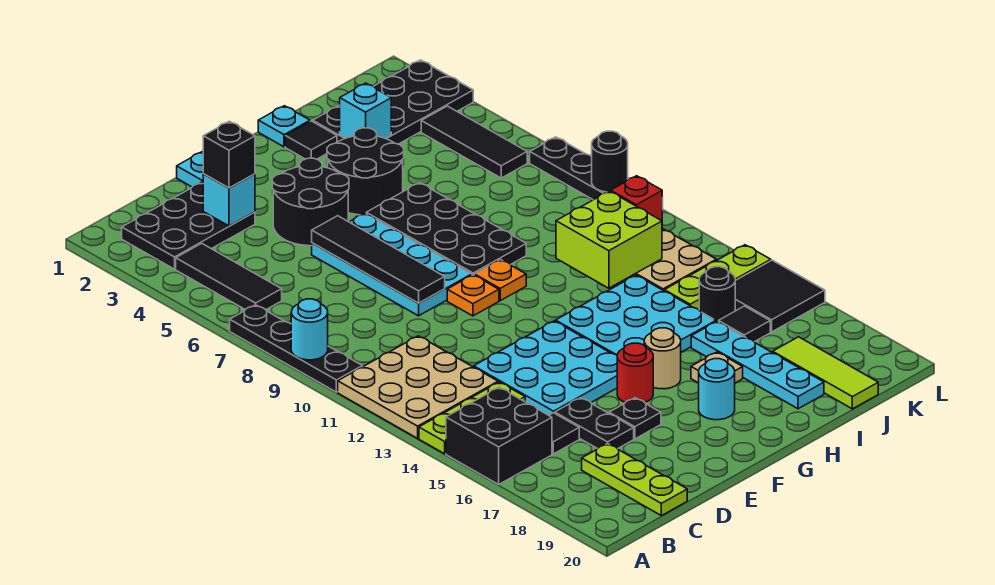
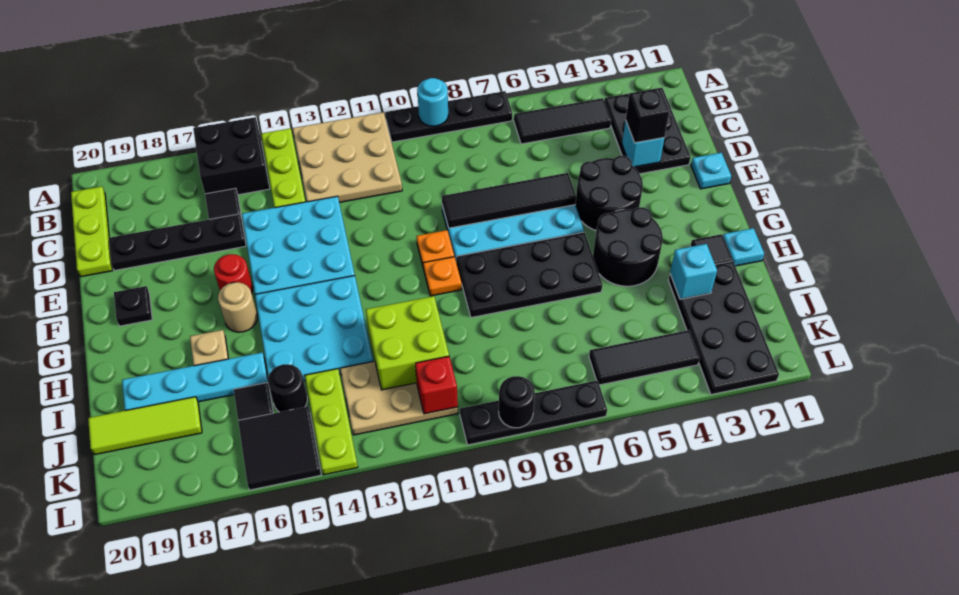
lime 1x3 plate [582,444,687,516] -> lime 1x3 plate turned to [71,187,112,277]
black 1x2 plate [555,398,634,449] -> black 1x4 plate [109,214,246,271]
black 1x1 plate [609,398,661,439] -> black 1x1 plate moved to [114,286,152,326]
cyan 1x1 round brick [699,359,735,420] -> none

